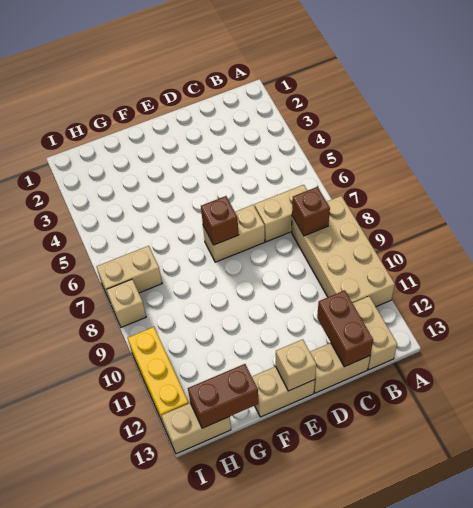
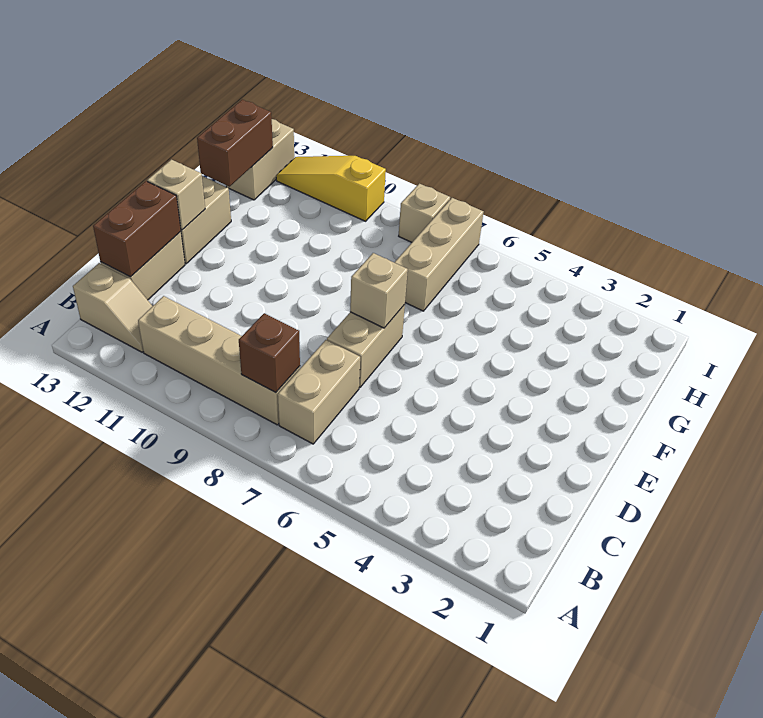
tan 2x4 brick [292,196,395,307] -> tan 1x4 brick [138,296,300,425]
tan 1x2 brick [353,296,397,370] -> tan 1x2 slope [73,263,152,352]
brown 1x2 brick [317,290,373,367] -> brown 1x2 brick turned to [93,181,181,277]
brown 1x1 brick [201,196,238,245] -> tan 1x1 brick [350,253,408,328]
tan 1x2 brick [96,246,162,301] -> tan 1x3 brick [394,198,484,311]
yellow 1x3 brick [128,327,189,426] -> yellow 1x3 slope [276,156,386,221]

